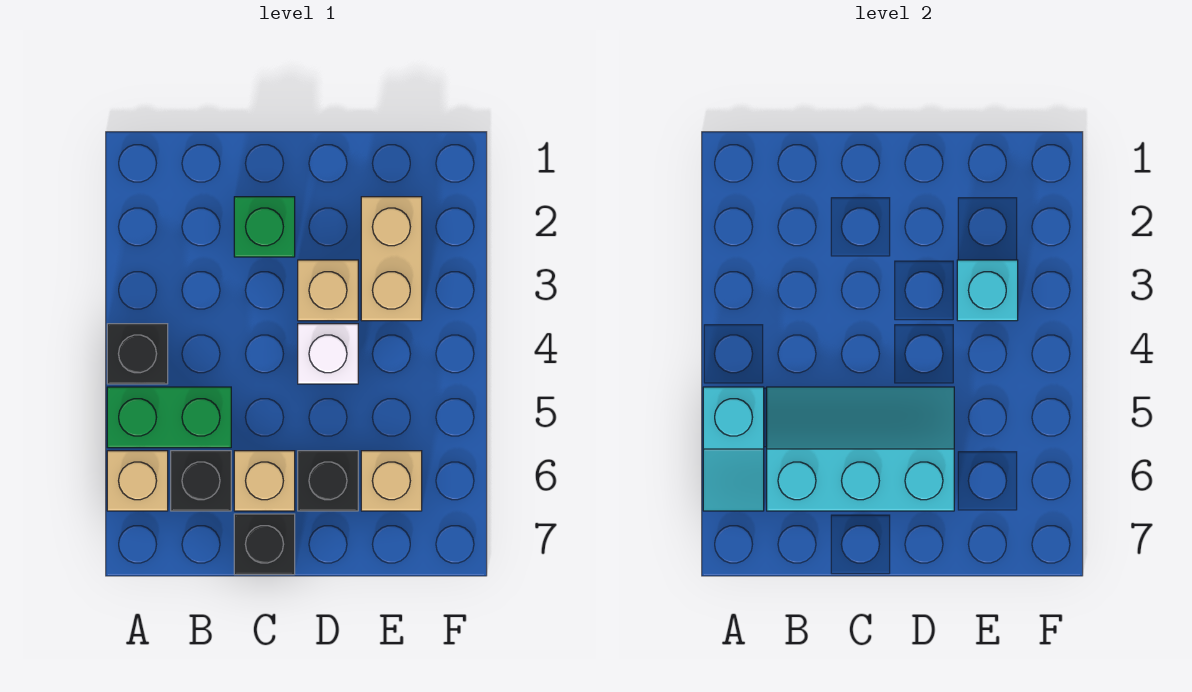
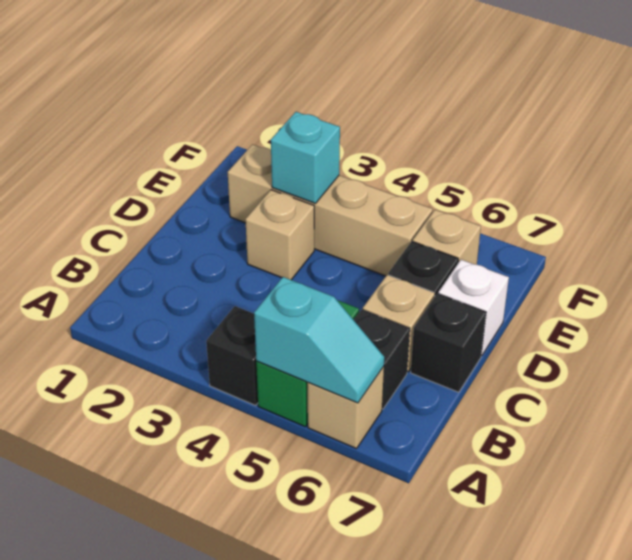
cyan 2x3 slope [767,387,954,511] -> none
green 1x1 brick [234,197,295,257] -> none
white 1x1 brick [298,324,358,384] -> white 1x1 brick moved to [438,260,509,356]
tan 1x2 brick [361,197,422,321] -> tan 1x4 brick [228,144,433,276]

